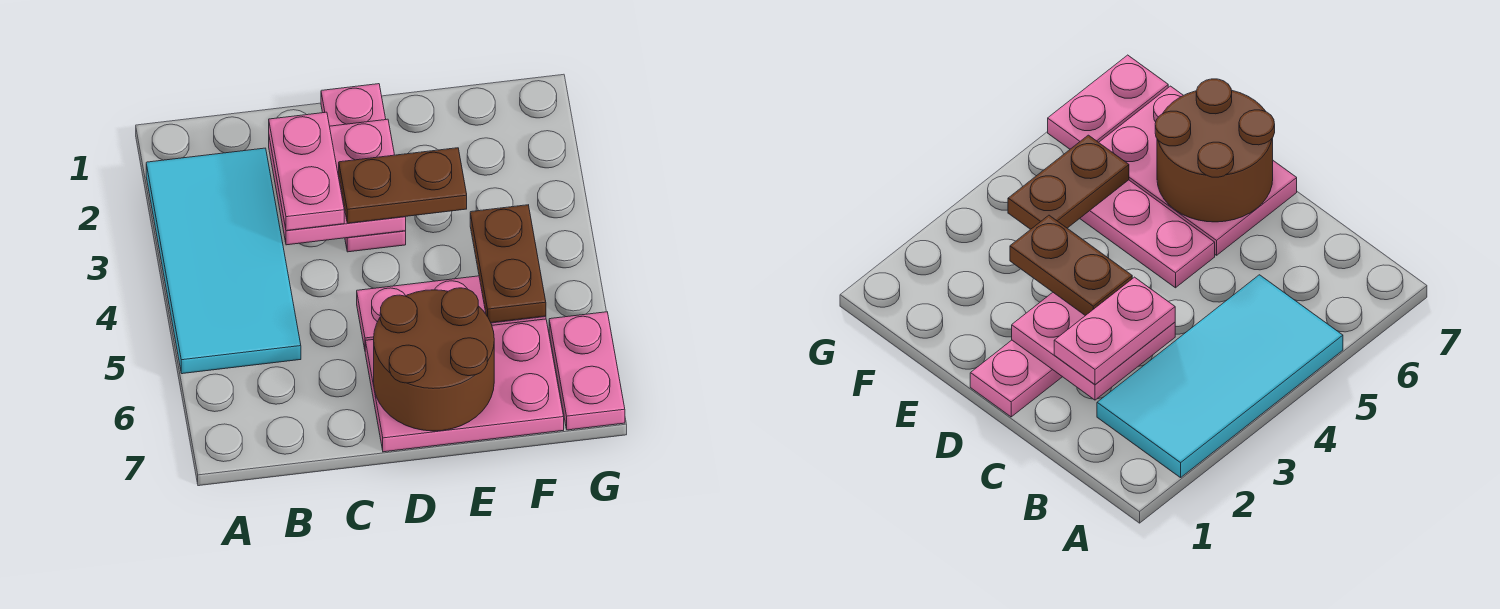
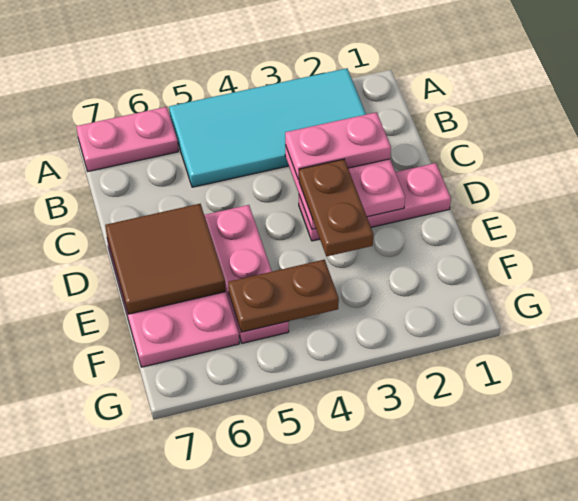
brown 2x2 round brick [374,288,494,431] -> brown 2x2 tile [105,204,226,314]
pink 1x2 plate [549,312,625,430] -> pink 1x2 plate moved to [76,107,178,171]

